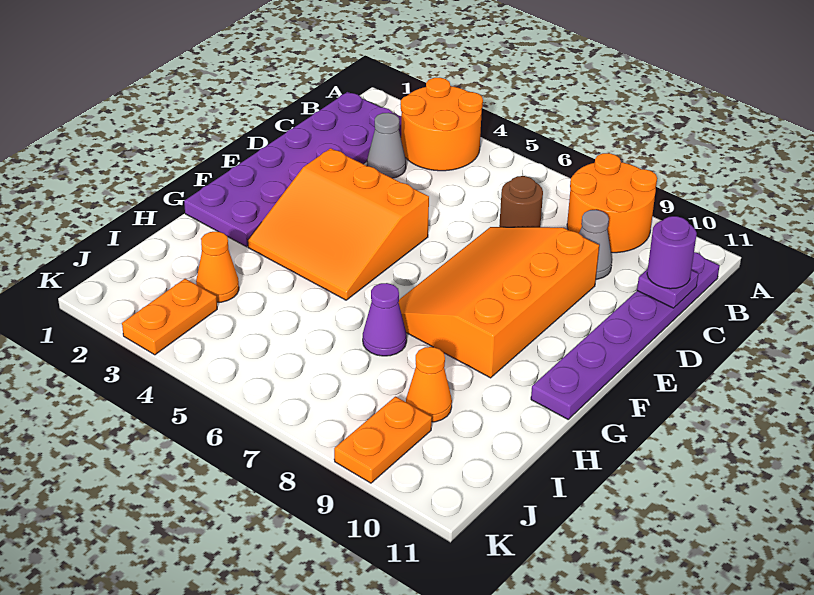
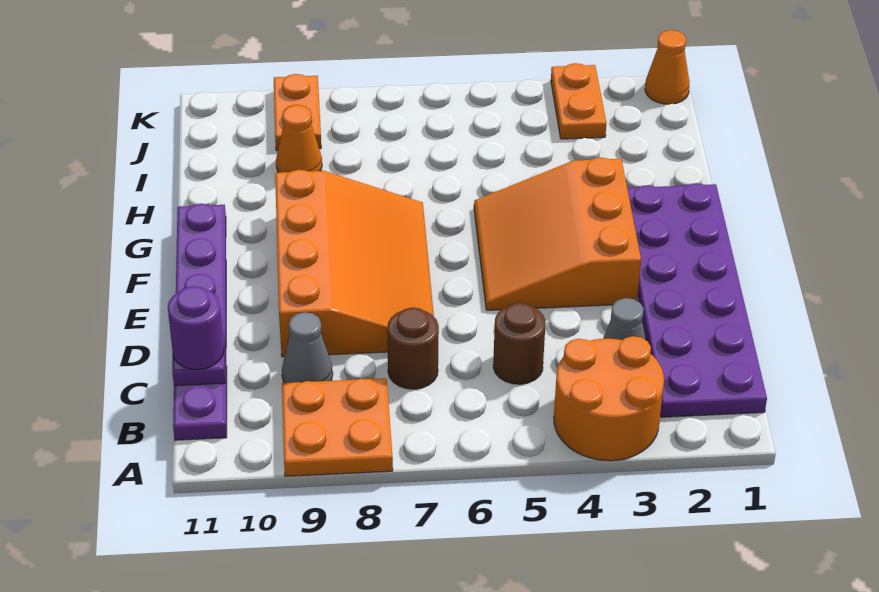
orange 2x2 round brick [567,153,657,253] -> orange 2x2 plate [282,378,393,476]
none -> brown 1x1 round brick [493,303,546,384]
orange 3x3 slope [248,148,429,300] -> orange 3x3 slope turned to [474,157,641,310]
purple 1x1 cone [363,283,407,356] -> none
orange 1x1 cone [196,232,239,302] -> orange 1x1 cone moved to [645,30,689,104]

